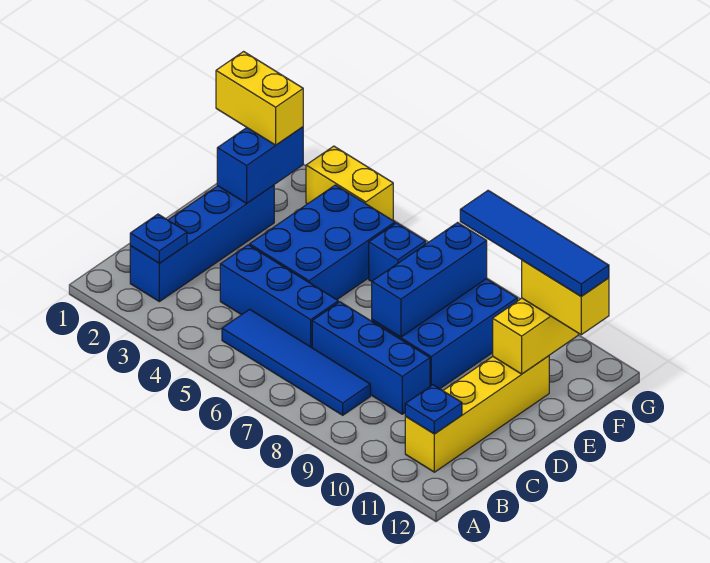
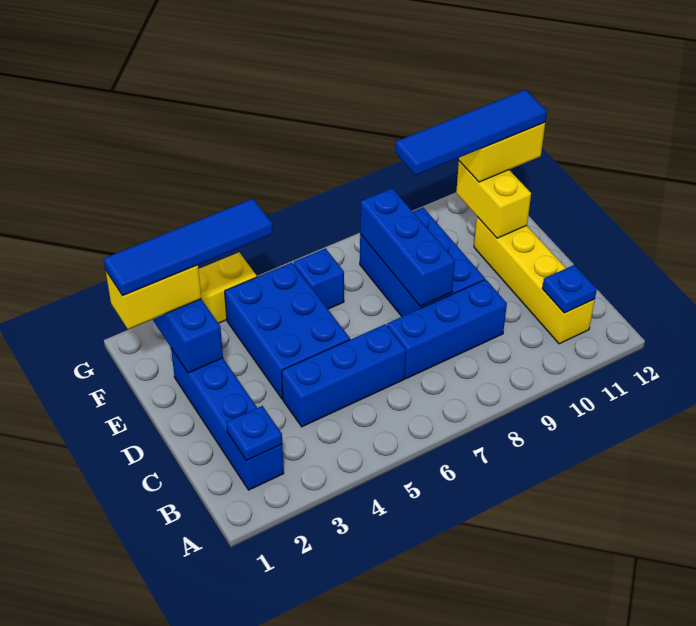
blue 1x4 tile [222,309,370,415] -> blue 1x4 tile moved to [104,199,272,296]

